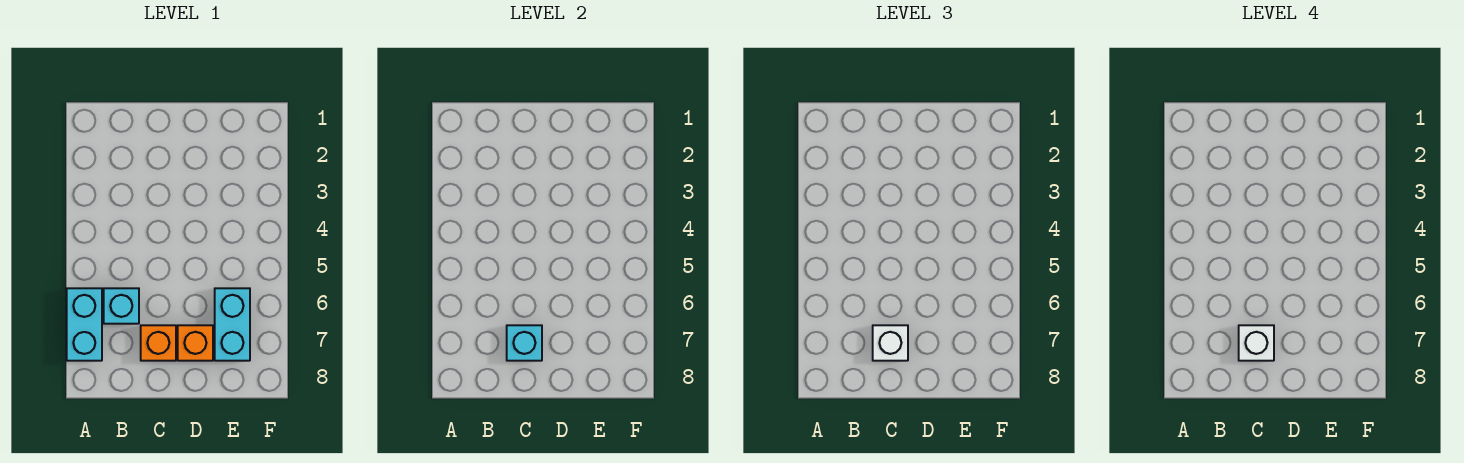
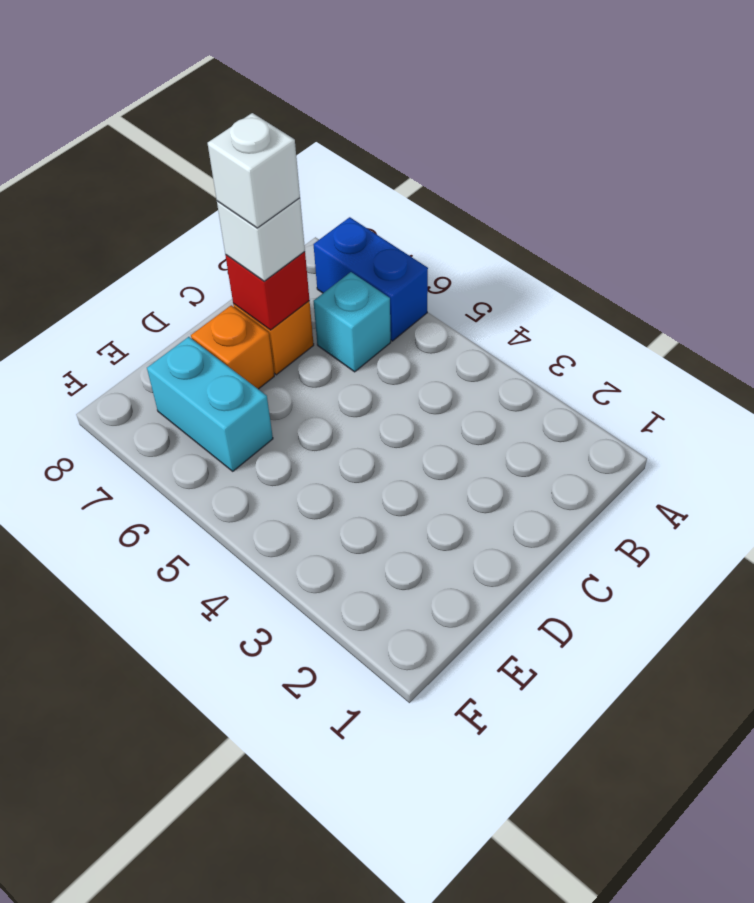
cyan 1x2 brick [67,288,102,361] -> blue 1x2 brick [313,217,428,341]
cyan 1x1 brick [507,325,542,361] -> red 1x1 brick [225,252,309,330]

